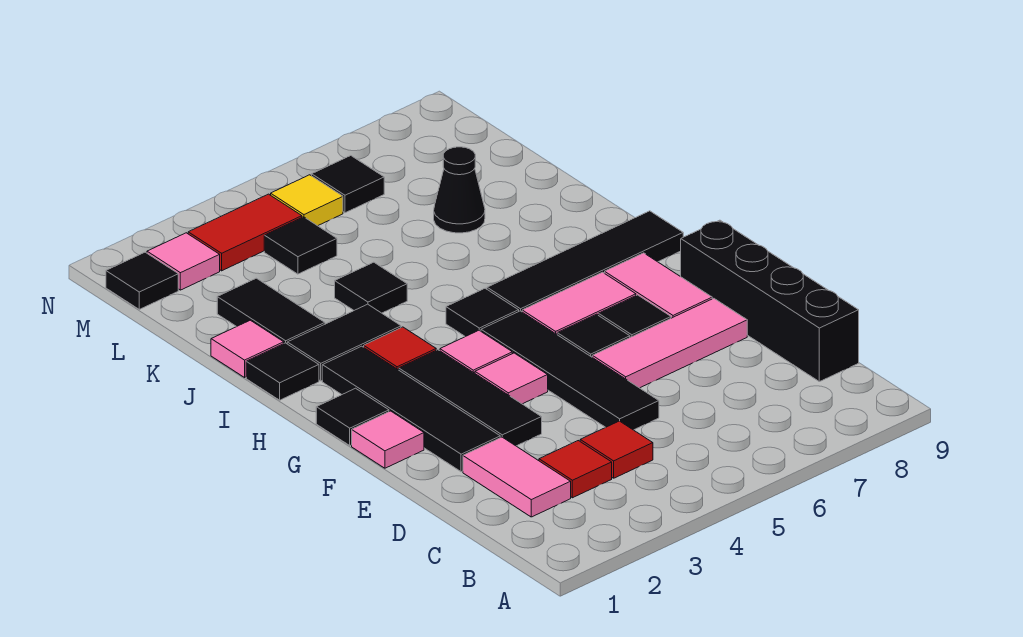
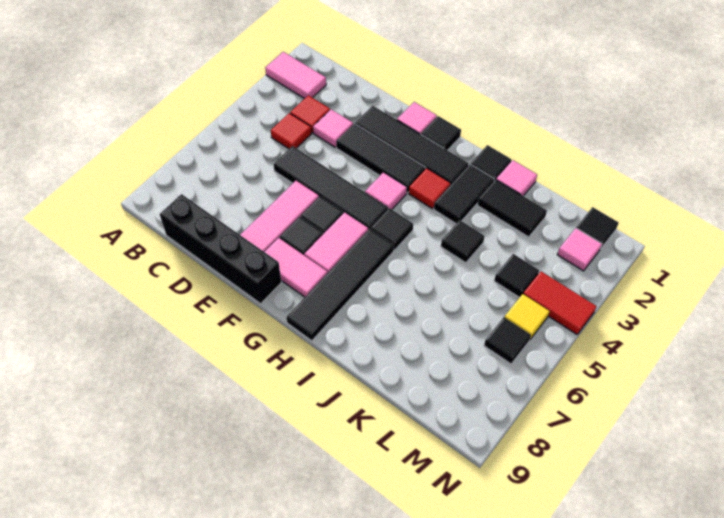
pink 1x2 tile [463,437,571,517] -> pink 1x2 tile moved to [265,52,326,99]
pink 1x1 tile [475,353,548,404] -> pink 1x1 tile moved to [313,109,353,147]
black 1x1 cone [434,147,485,233] -> none
red 1x2 tile [188,194,302,271] -> red 1x2 tile turned to [523,272,597,335]

